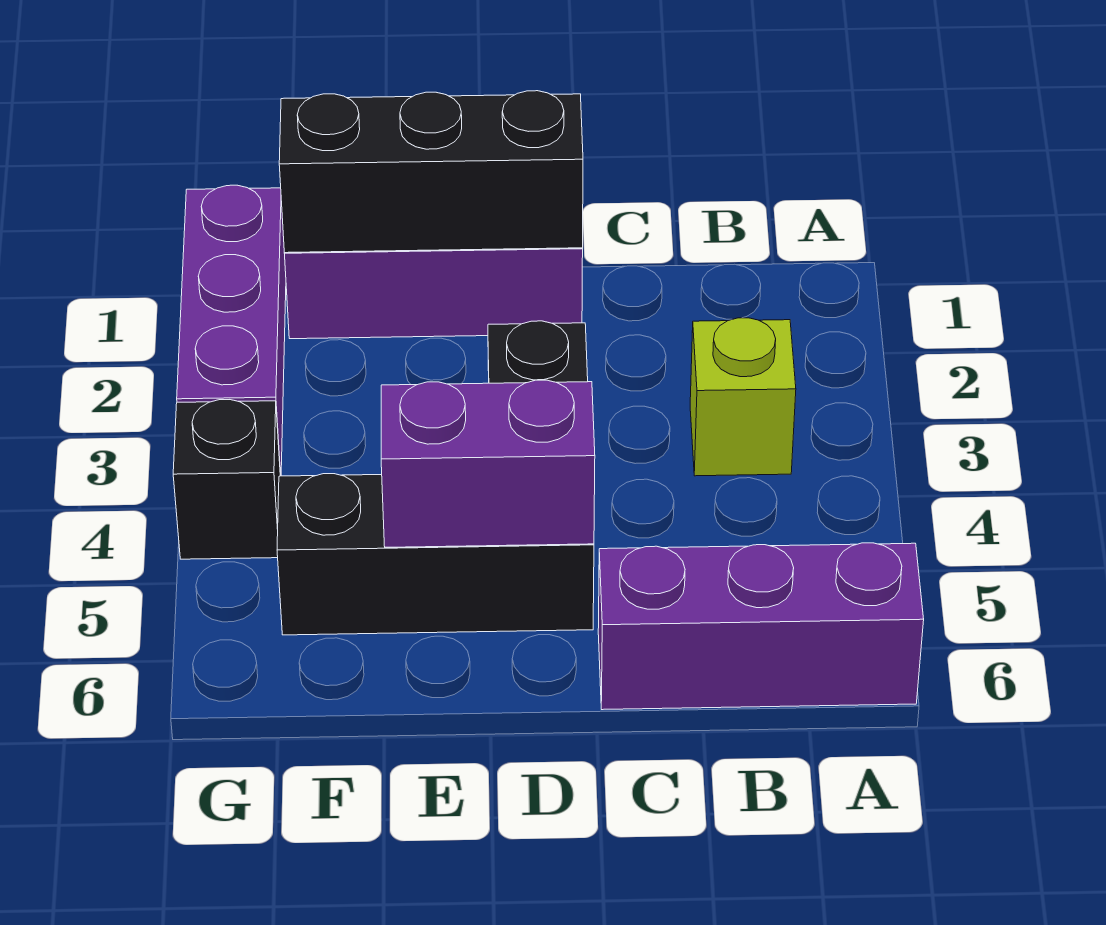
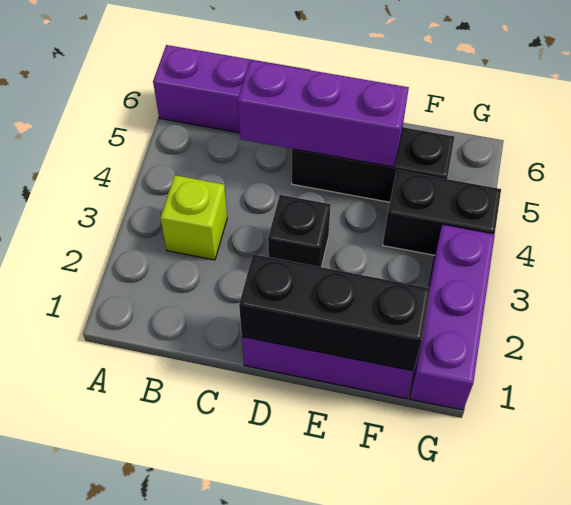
purple 1x2 brick [381,380,595,547] -> purple 1x3 brick [238,60,409,167]
black 1x1 brick [173,400,280,559] -> black 1x2 brick [383,170,501,255]

